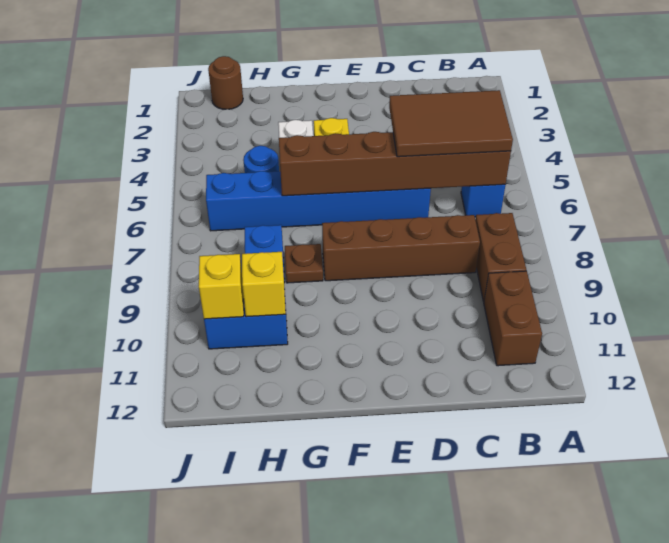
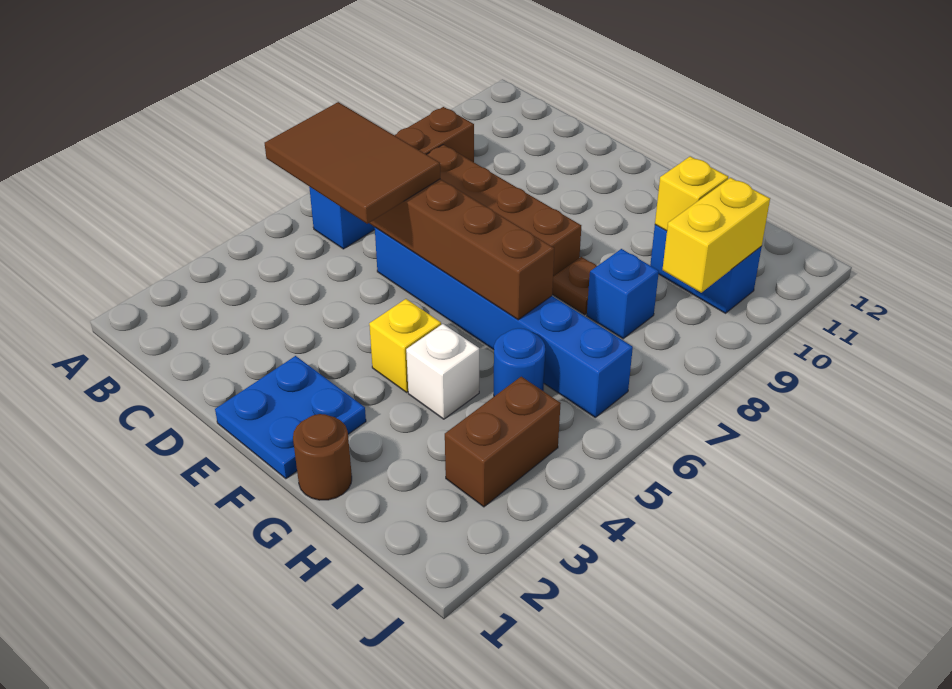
brown 1x2 brick [484,271,542,366] -> brown 1x2 brick moved to [445,377,561,507]
none -> blue 2x2 plate [215,356,366,479]
brown 1x1 round brick [208,56,243,109] -> brown 1x1 round brick moved to [293,414,352,500]
yellow 1x1 brick [199,254,244,319] -> yellow 1x2 brick [663,178,770,293]

